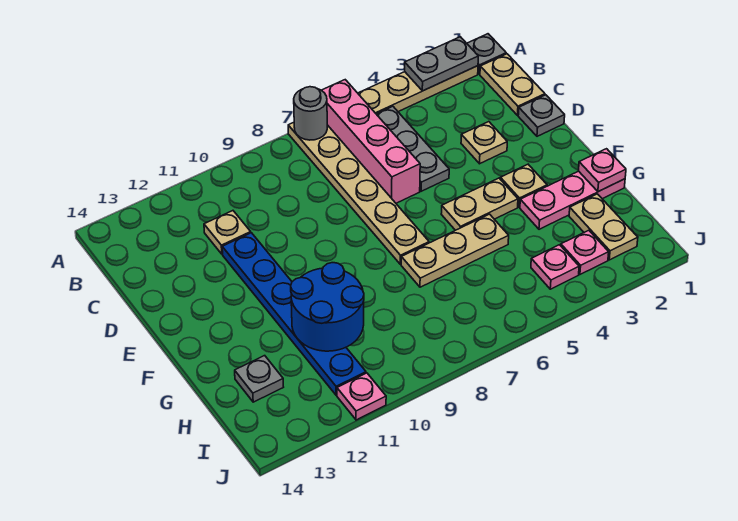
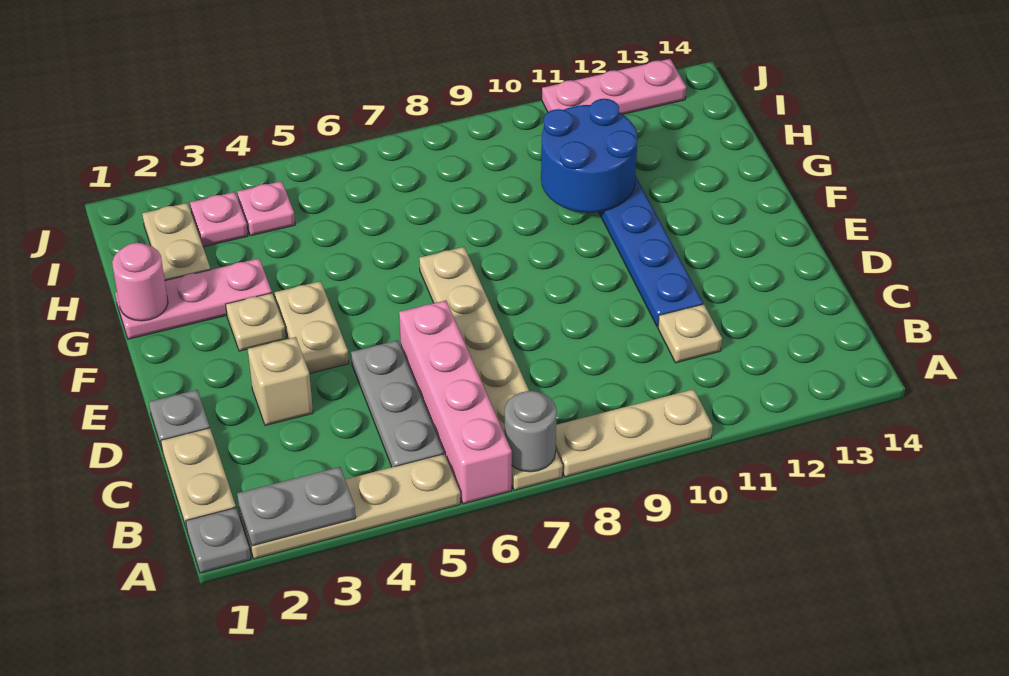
tan 1x1 plate [461,122,507,164] -> tan 1x1 brick [248,337,313,425]
tan 1x2 plate [441,178,518,230] -> tan 1x2 plate turned to [275,281,349,374]
pink 1x1 plate [579,149,626,192] -> pink 1x1 round brick [112,243,168,321]
tan 1x3 plate [401,214,509,287] -> tan 1x3 plate moved to [556,389,712,477]
grey 1x1 plate [235,356,283,402] -> none
pink 1x1 plate [337,373,386,420] -> pink 1x3 plate [542,59,686,114]

